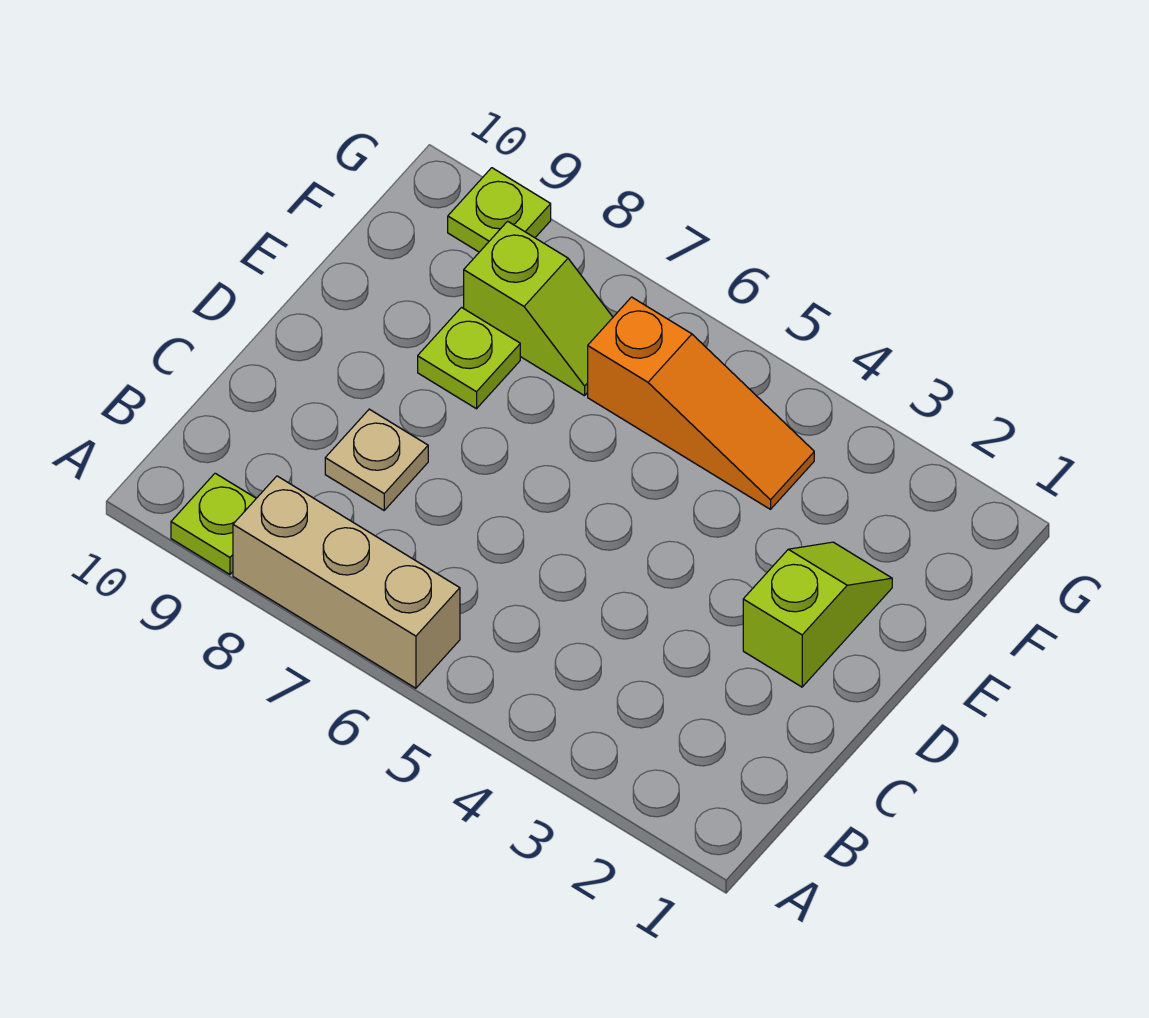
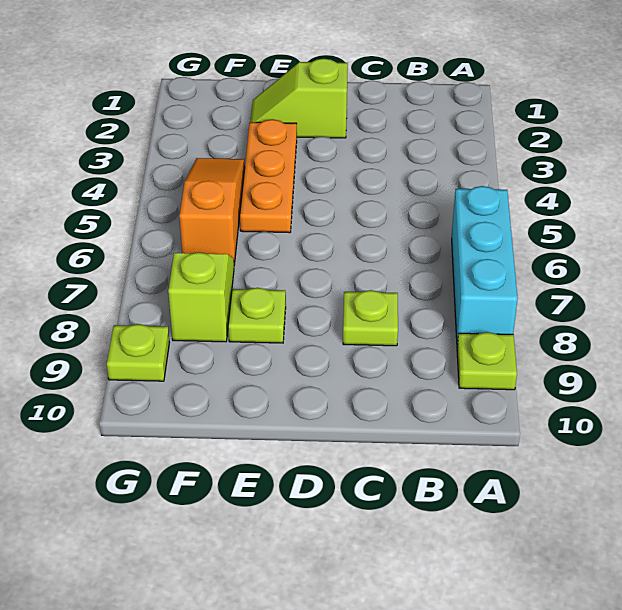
tan 1x3 brick [233,476,460,688] -> cyan 1x3 brick [452,186,518,344]
tan 1x1 plate [325,409,428,510] -> lime 1x1 plate [343,290,398,346]
none -> orange 1x3 plate [240,119,297,233]

